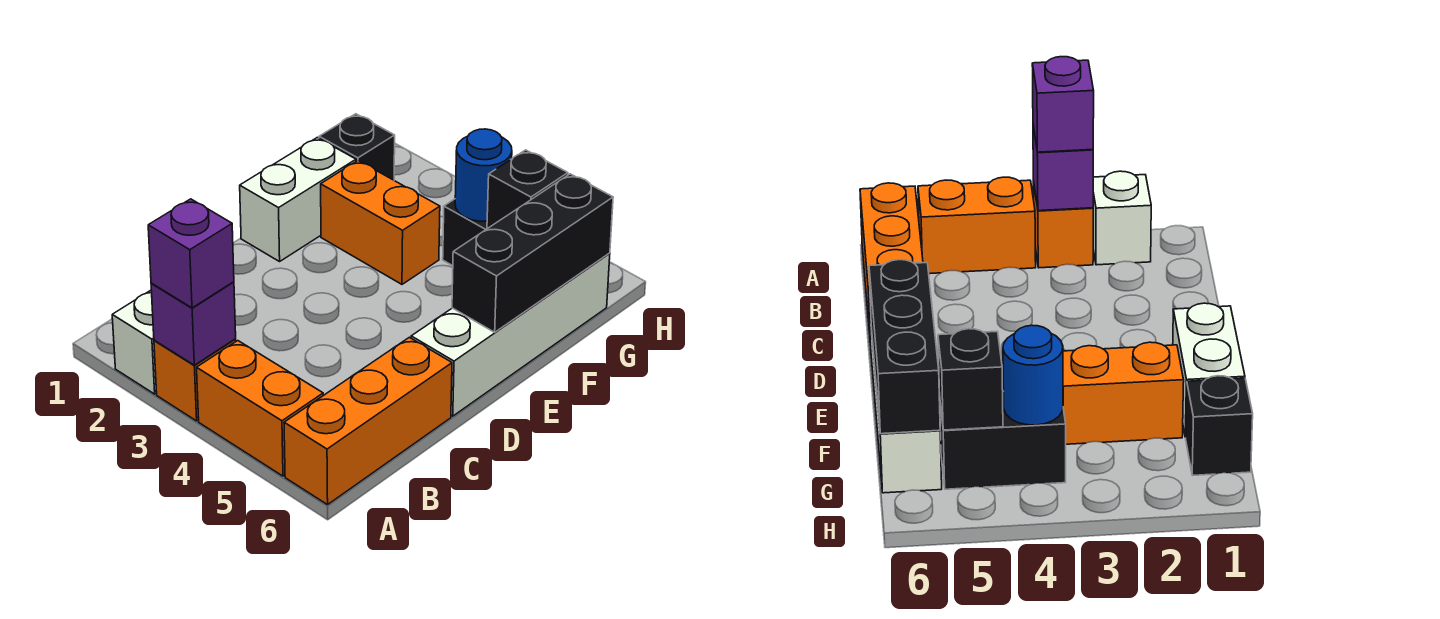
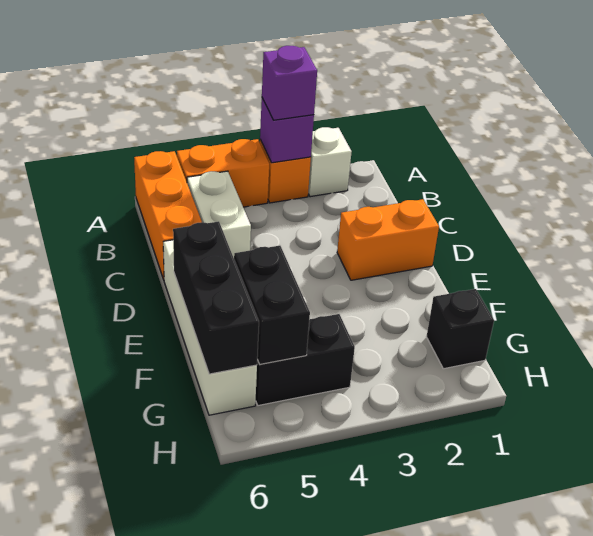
white 1x2 brick [240,138,356,262] -> white 1x2 brick moved to [187,171,251,258]
orange 1x2 brick [321,161,440,284] -> orange 1x2 brick moved to [337,199,439,280]
blue 1x1 round brick [455,129,512,221] -> none
black 1x1 brick [487,150,568,229] -> black 1x2 brick [234,245,310,364]

